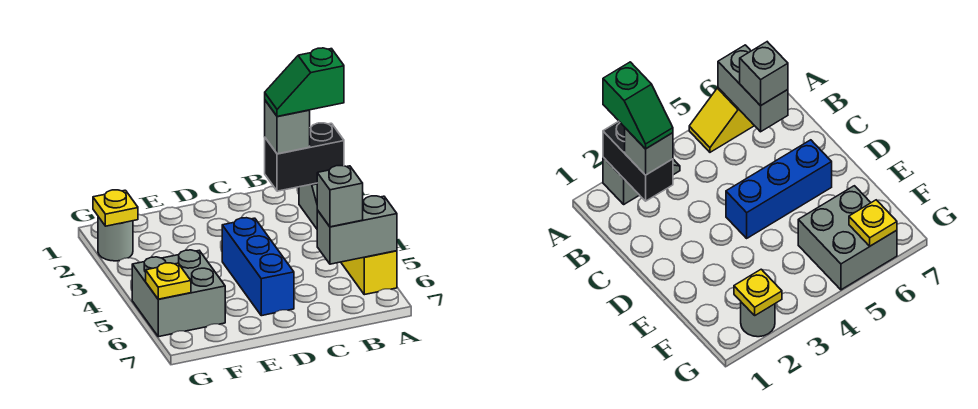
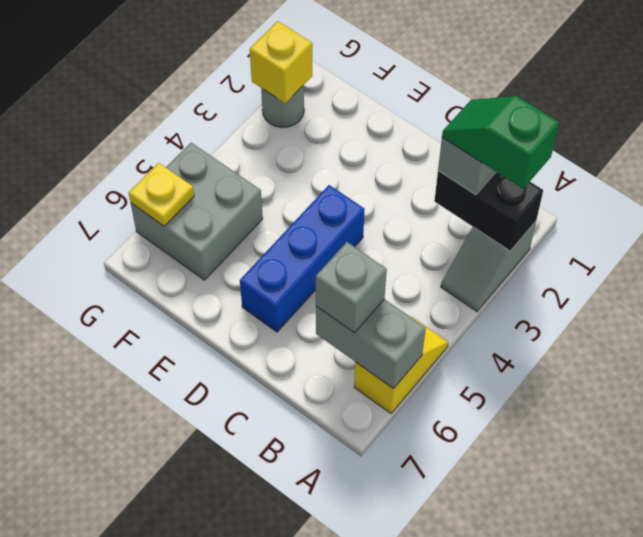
yellow 1x1 plate [93,190,138,226] -> yellow 1x1 brick [250,21,312,103]

